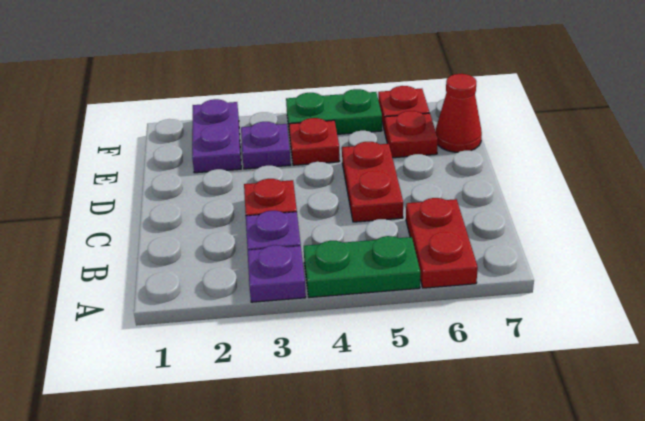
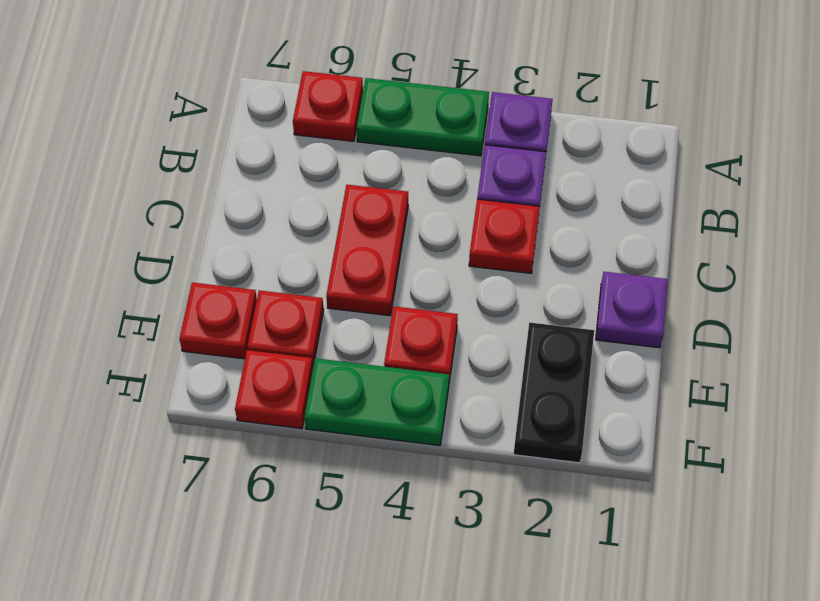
red 1x2 plate [406,198,478,288] -> red 1x1 plate [293,71,363,141]
purple 1x2 plate [192,99,241,173] -> black 1x2 plate [514,322,594,463]
purple 1x1 plate [241,122,291,169] -> purple 1x1 plate moved to [596,272,668,348]
red 1x1 cone [436,74,482,152] -> red 1x1 plate [179,282,257,359]

